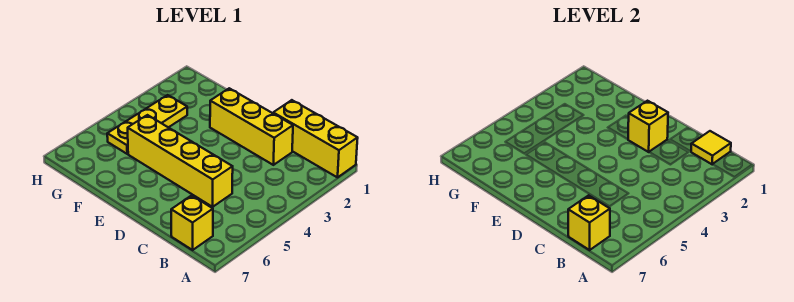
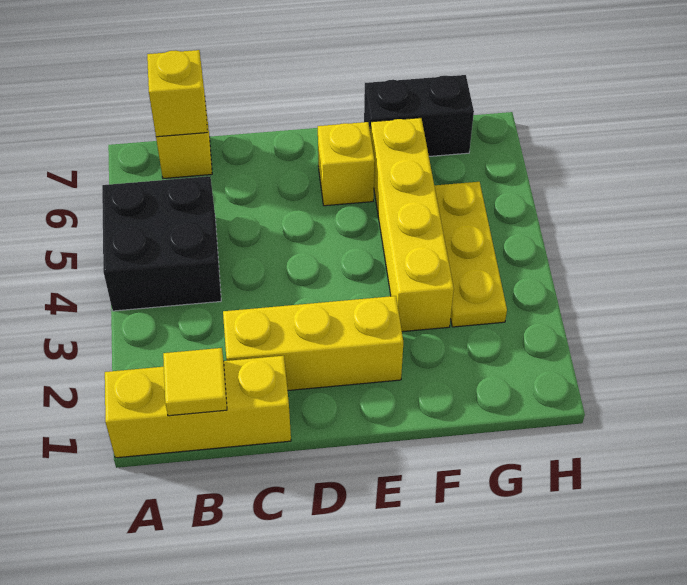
none -> black 2x2 brick [102,176,221,311]
yellow 1x4 brick [128,115,233,207] -> yellow 1x4 brick turned to [371,118,454,332]
yellow 1x1 brick [628,101,668,152] -> yellow 1x1 brick moved to [318,122,375,206]
none -> black 1x2 brick [364,75,474,156]

